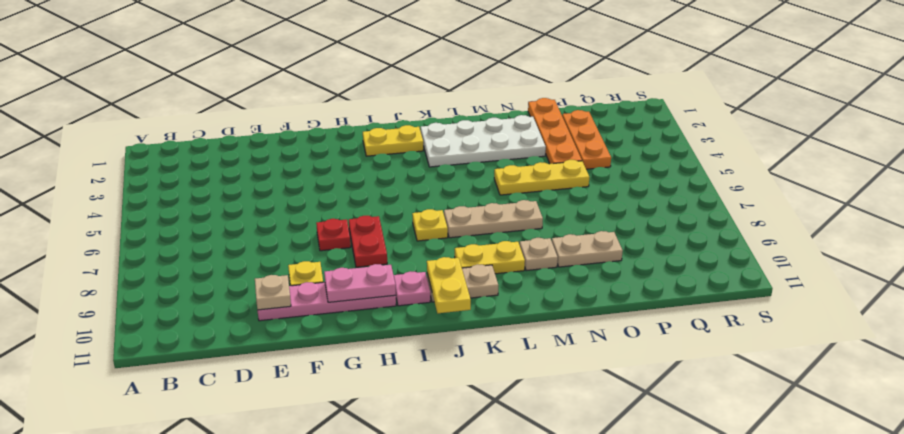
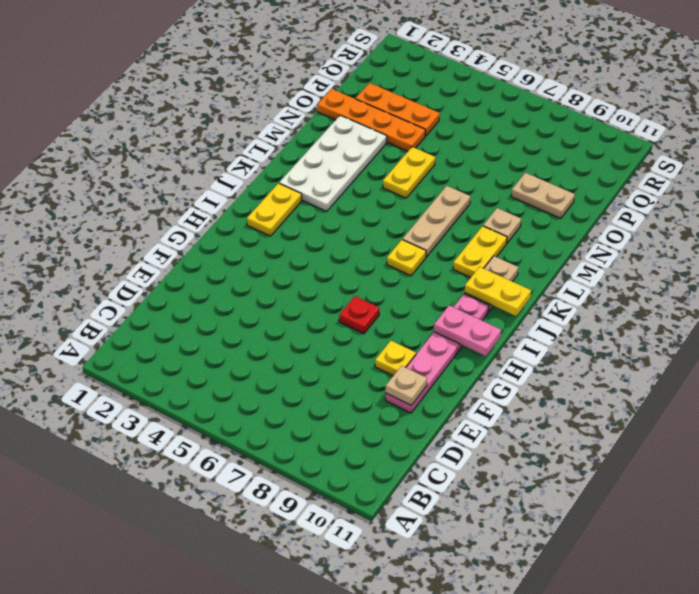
pink 1x2 plate [324,264,396,302] -> pink 1x2 plate turned to [434,305,501,356]
red 1x2 plate [349,216,387,267] -> none
yellow 1x3 plate [494,160,589,195] -> yellow 1x2 plate [383,147,435,198]
tan 1x2 plate [552,231,623,267] -> tan 1x2 plate turned to [511,173,575,219]

